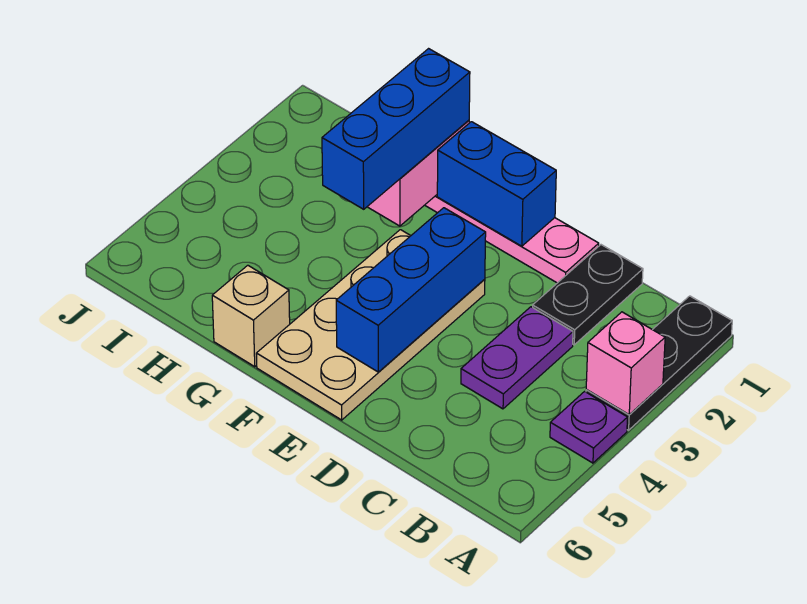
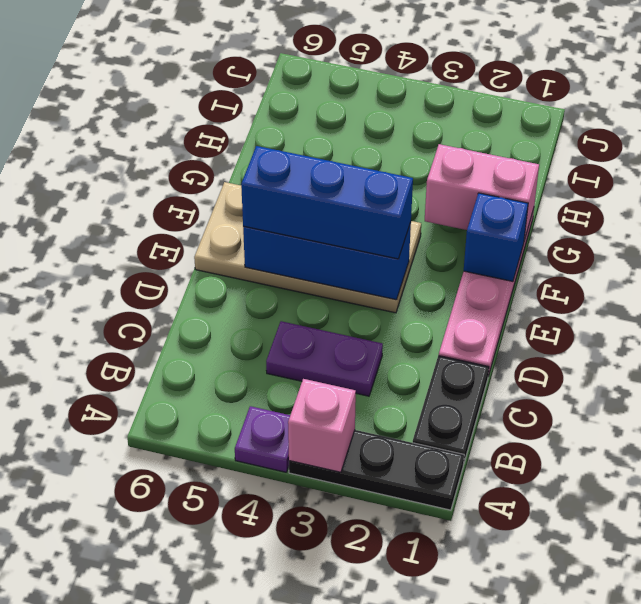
black 1x2 plate [533,245,643,345] -> black 1x2 plate turned to [413,356,489,464]
blue 1x2 brick [437,122,556,246] -> blue 1x1 brick [464,193,528,281]
blue 1x3 brick [322,49,470,209] -> blue 1x3 brick moved to [241,146,413,259]
tan 1x1 brick [212,265,290,367] -> none

